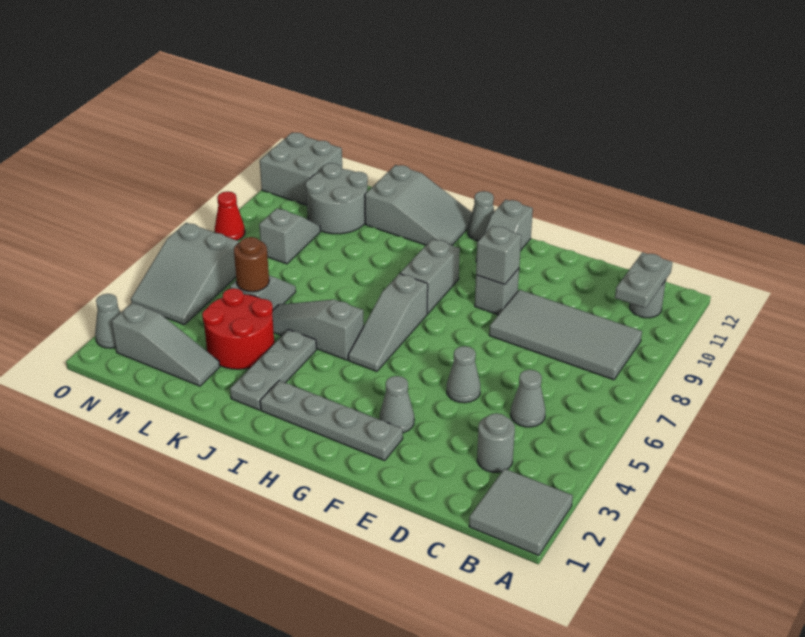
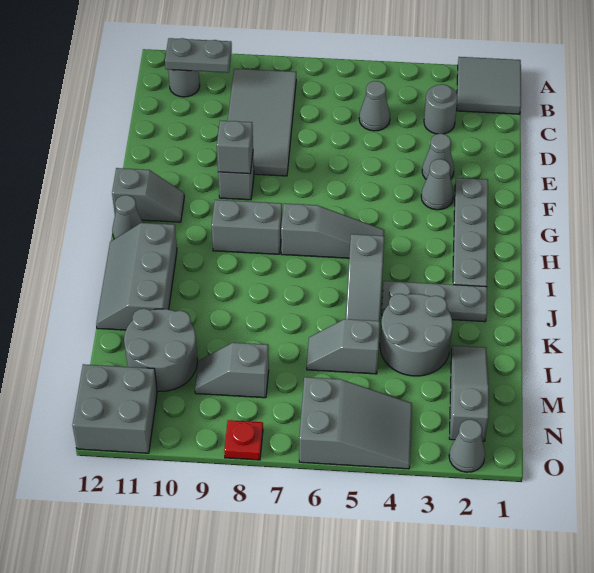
grey 1x1 cone [447,346,480,403] -> grey 1x1 cone moved to [422,134,454,179]
grey 2x3 slope [365,165,472,245] -> grey 2x3 slope turned to [96,223,177,330]
red 2x2 round brick [202,288,274,369] -> grey 2x2 round brick [380,294,453,376]
brown 1x1 round brick [234,237,269,292] -> none
red 1x1 cone [215,191,245,240] -> red 1x1 plate [224,420,263,460]

